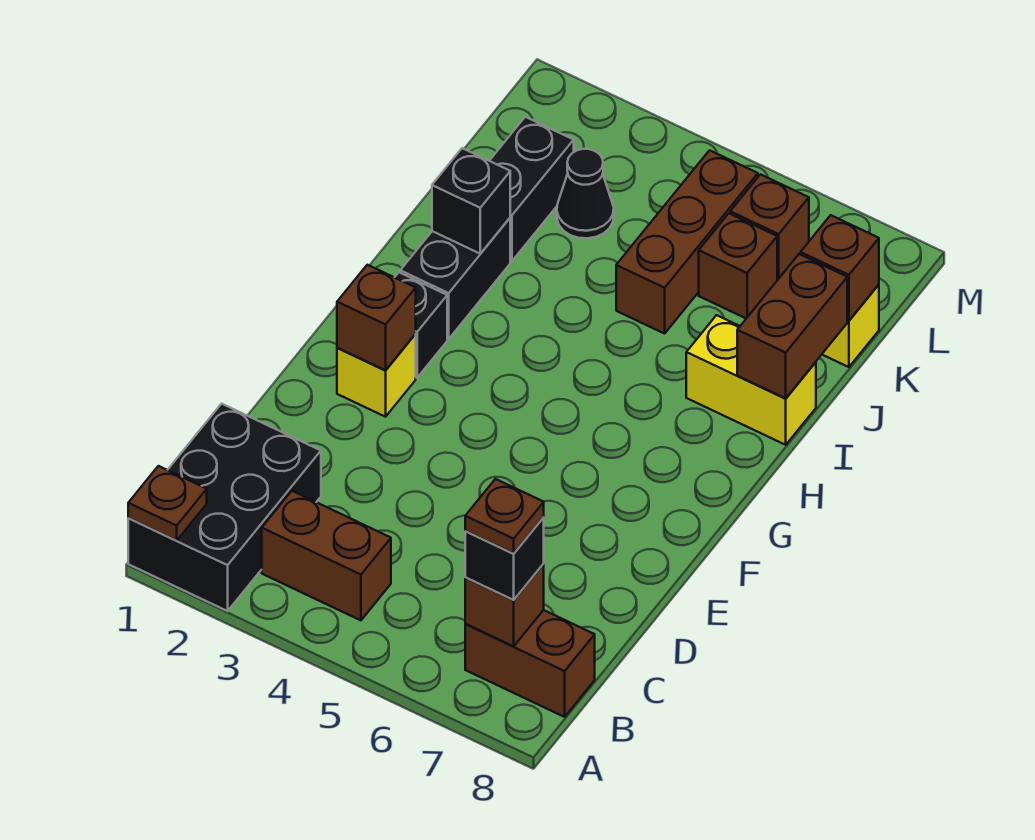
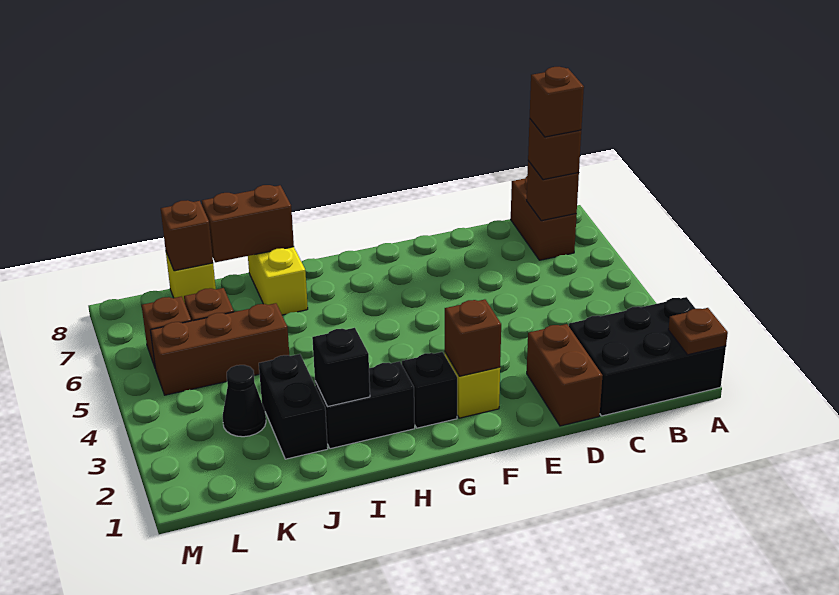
brown 1x2 brick [262,491,391,620] -> brown 1x2 brick moved to [527,324,602,426]
black 1x1 brick [465,517,544,600] -> brown 1x1 brick [528,119,581,180]
brown 1x1 plate [465,479,544,554] -> brown 1x1 brick [530,67,584,137]
black 1x2 brick [490,117,574,261] -> black 1x2 brick turned to [259,354,328,459]

